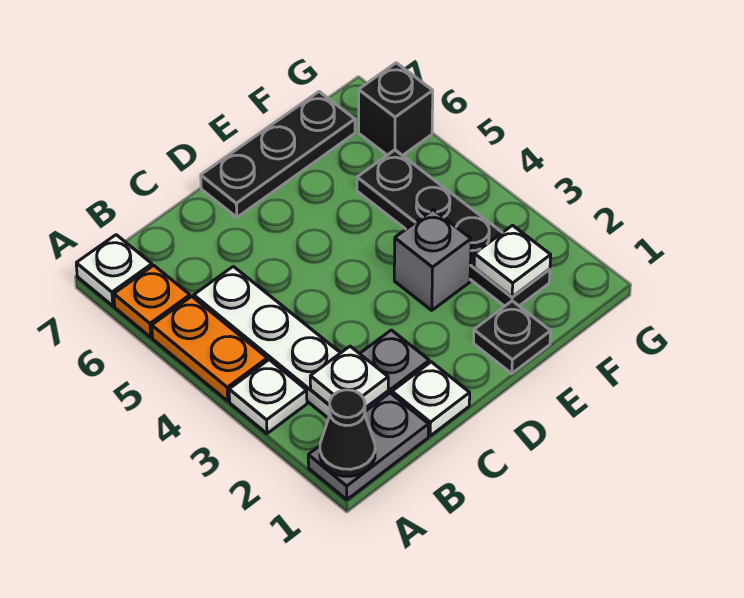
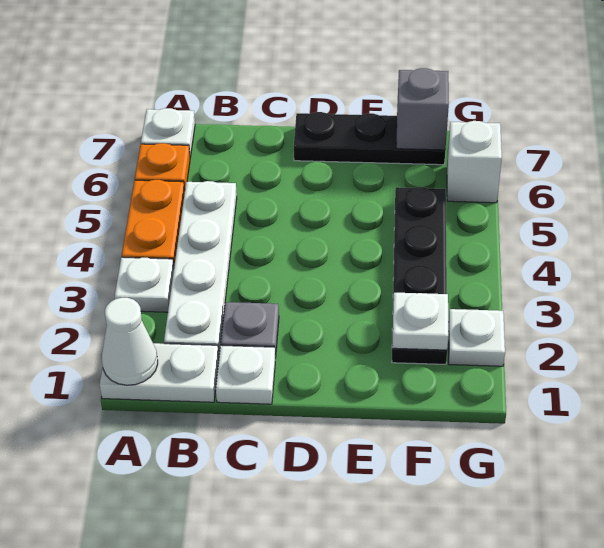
grey 1x2 plate [308,393,429,500] -> white 1x2 plate [100,343,219,402]
black 1x1 cone [320,390,375,476] -> white 1x1 cone [102,298,158,385]
white 1x1 plate [310,346,388,408] -> white 1x1 plate moved to [448,309,505,366]
black 1x1 plate [474,301,551,373] -> none
grey 1x1 brick [394,210,471,310] -> grey 1x1 brick moved to [396,68,449,150]
black 1x1 brick [359,63,433,156] -> white 1x1 brick [447,121,502,203]

